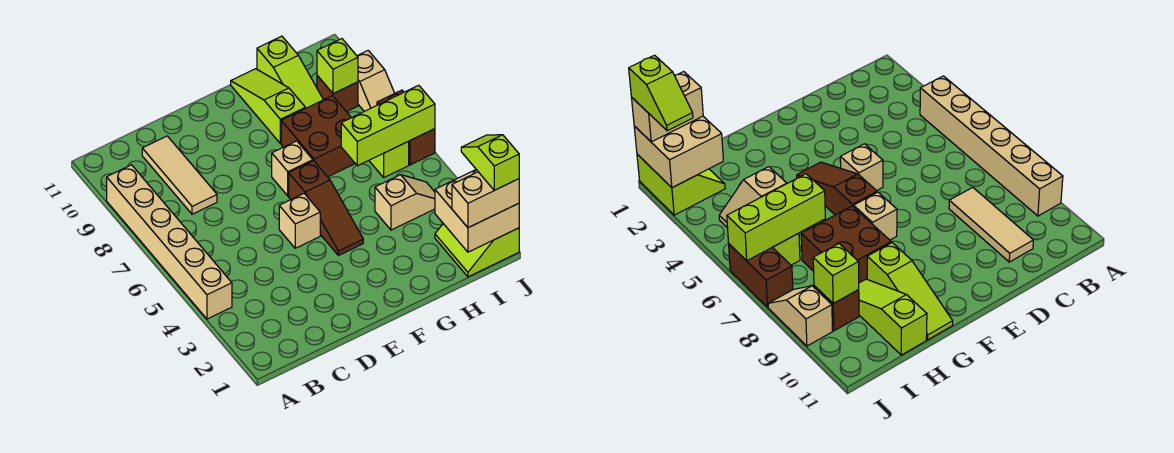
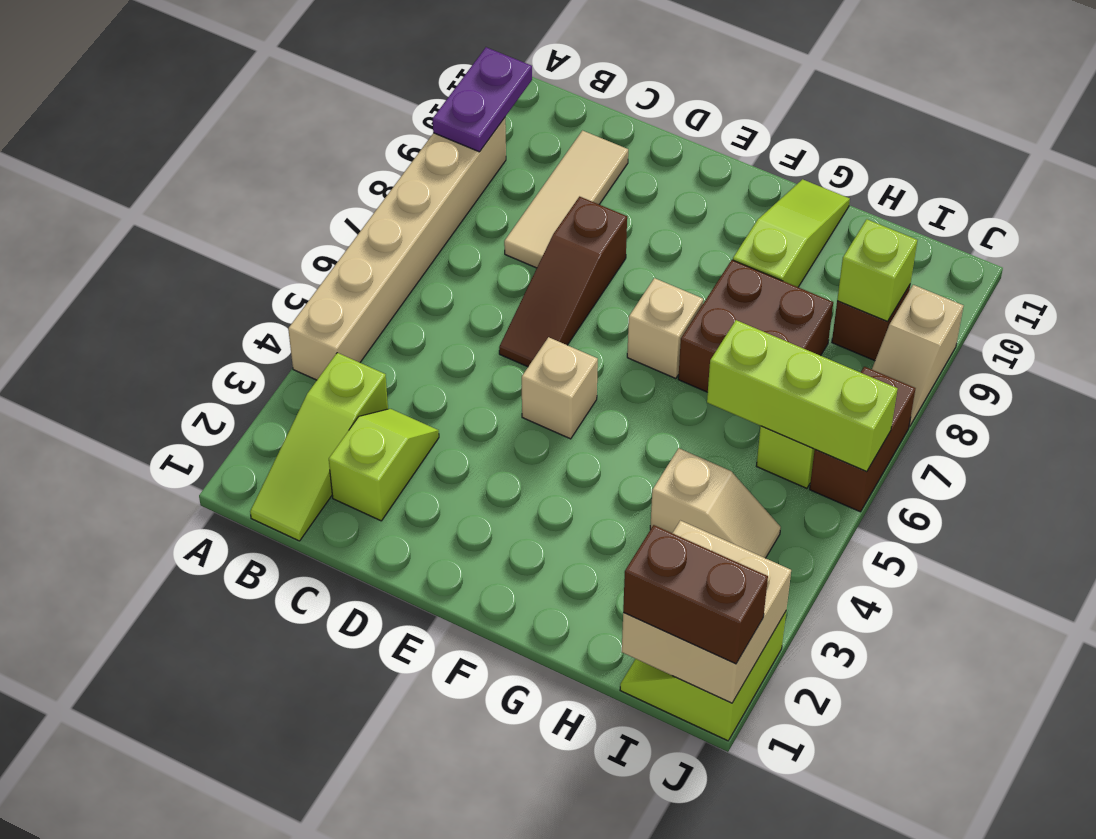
none -> purple 1x2 plate [433,47,532,152]
brown 1x3 slope [289,161,363,255] -> brown 1x3 slope moved to [499,197,627,367]
lime 1x3 slope [257,36,323,108] -> lime 1x3 slope moved to [250,353,388,541]
tan 1x2 brick [452,172,519,228] -> brown 1x2 brick [623,525,768,664]
lime 1x2 slope [461,135,519,190] -> lime 1x2 slope moved to [329,409,439,521]

